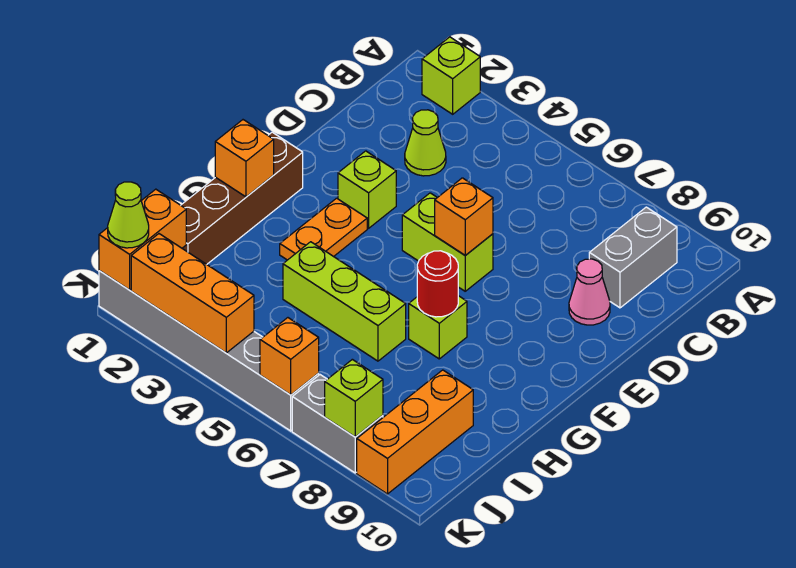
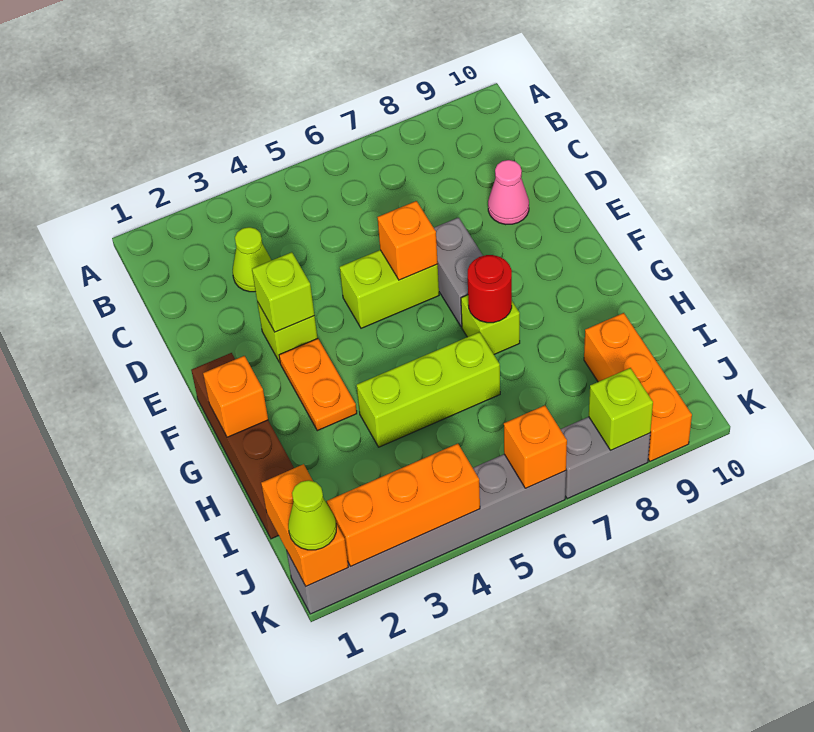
lime 1x1 brick [422,37,480,114] -> lime 1x1 brick moved to [252,252,314,332]
grey 1x2 brick [589,207,677,308] -> grey 1x2 brick moved to [434,218,483,327]

